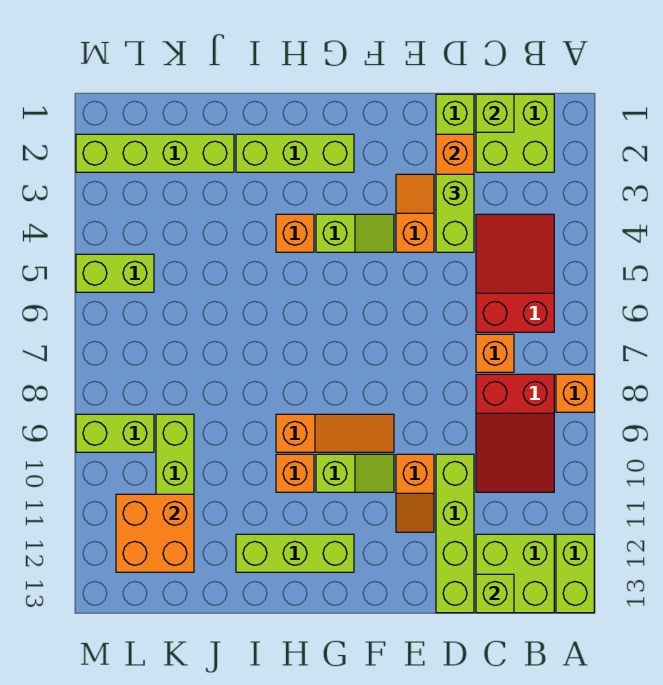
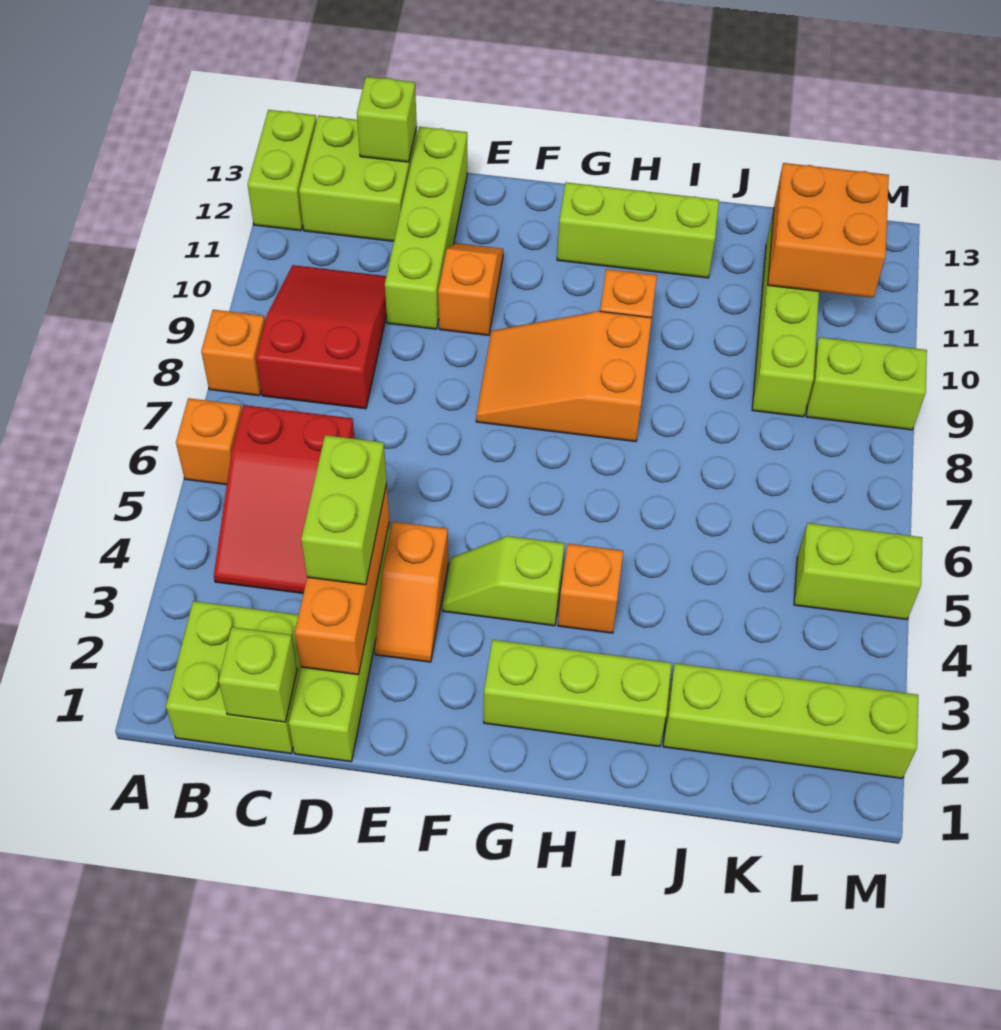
orange 1x1 brick [476,334,514,372] -> orange 1x1 brick moved to [176,398,242,485]
orange 1x3 slope [276,414,394,452] -> orange 2x3 slope [476,311,652,442]
lime 1x2 slope [316,454,394,492] -> none

